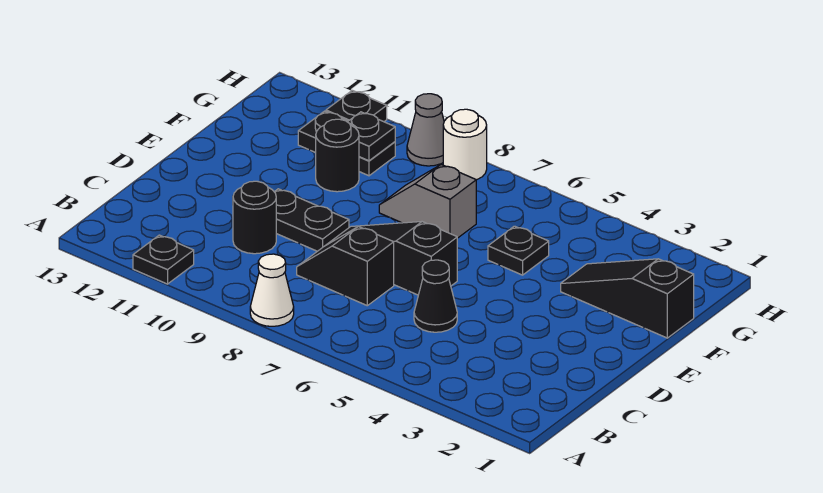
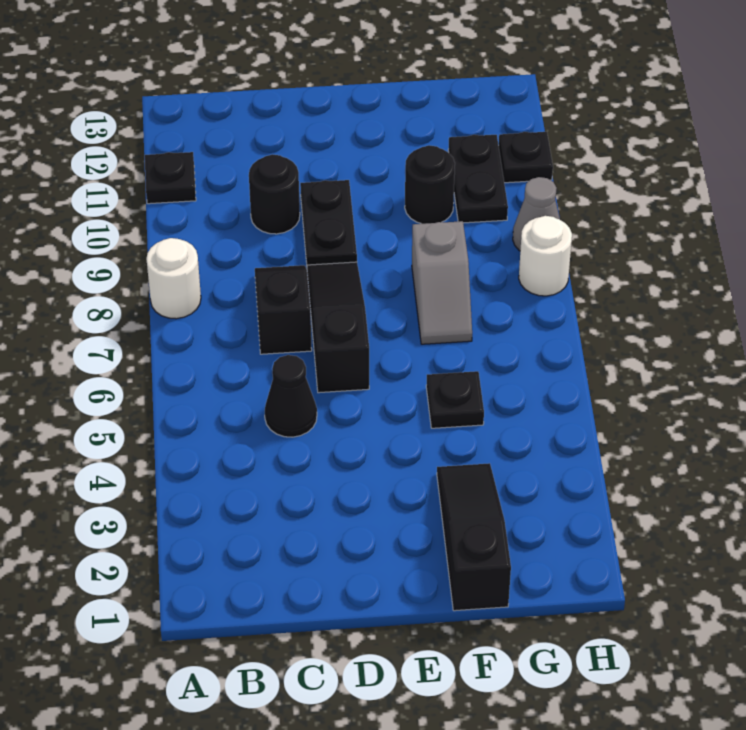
white 1x1 cone [250,254,294,326] -> white 1x1 round brick [146,238,201,319]
grey 1x2 slope [379,165,476,238] -> grey 1x2 slope turned to [412,221,472,344]
black 1x1 plate [348,112,395,161] -> none

